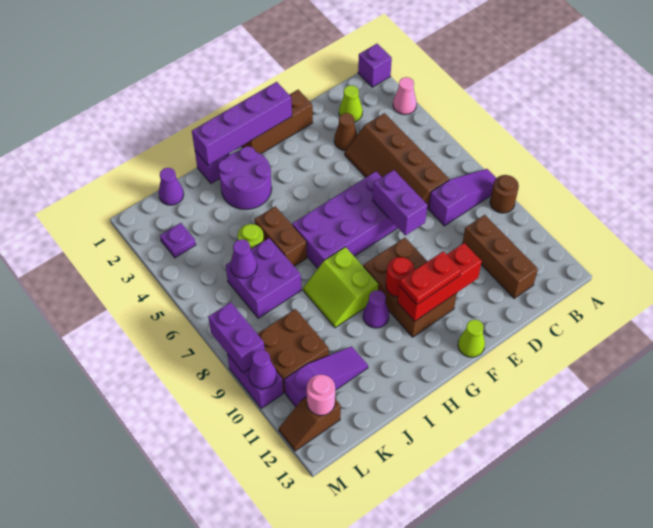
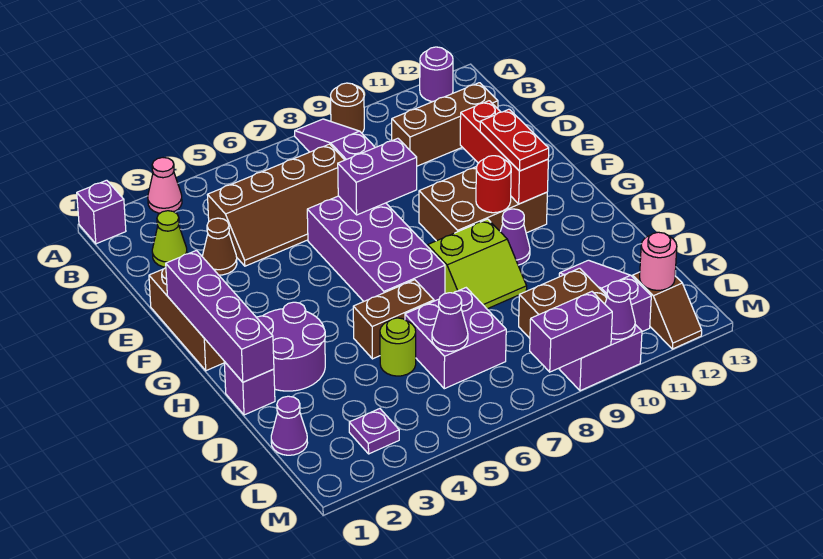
none -> purple 1x1 round brick [420,47,453,102]
lime 1x1 cone [458,320,485,357] -> none

